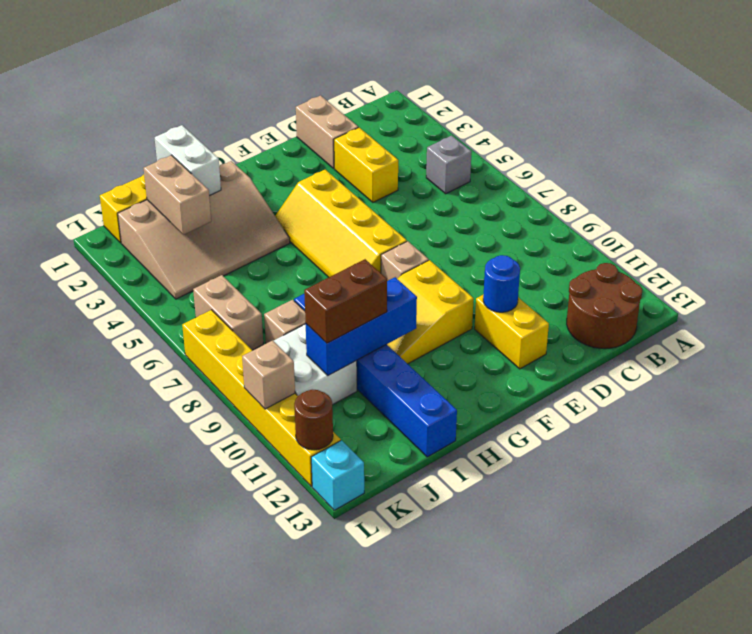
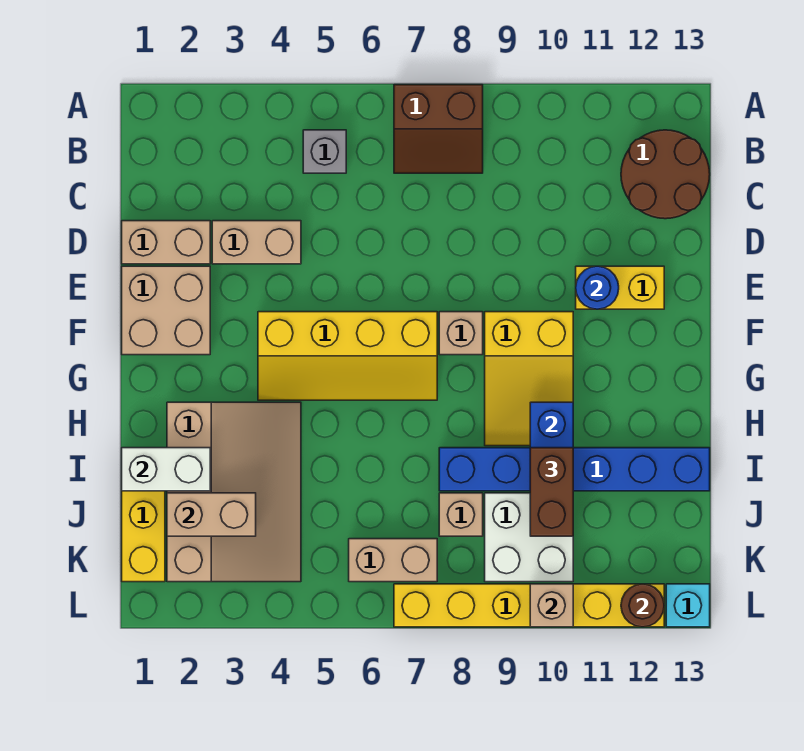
none -> brown 2x2 slope [394,85,483,173]
yellow 1x2 brick [334,128,398,202] -> tan 1x2 brick [212,221,301,264]
none -> tan 2x2 brick [122,266,210,355]

